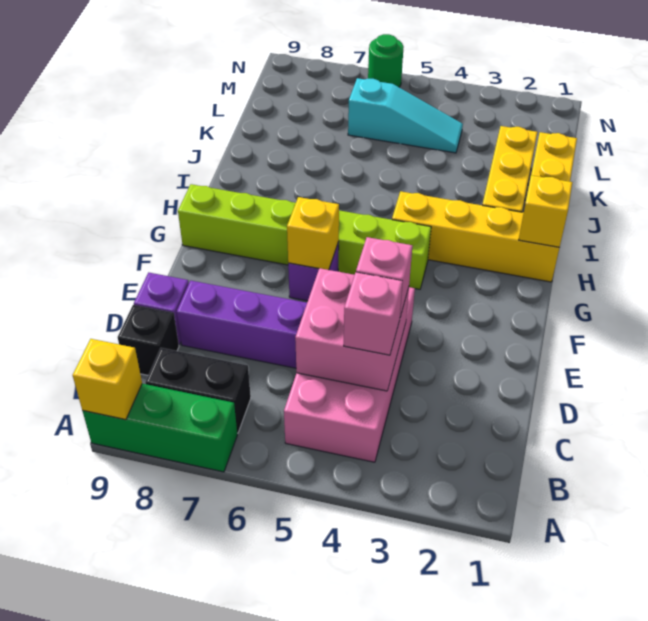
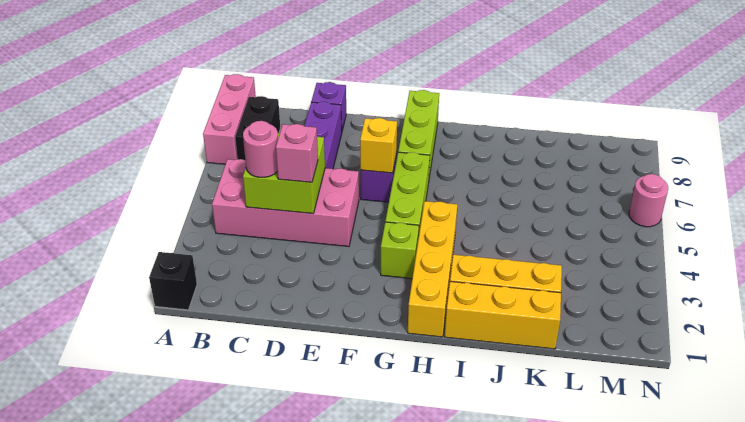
green 1x3 brick [83,384,237,472] -> pink 1x3 brick [203,74,256,164]
yellow 1x1 brick [73,339,142,420] -> none
pink 2x2 brick [295,268,409,391] -> lime 2x2 brick [243,133,325,213]
pink 1x1 brick [344,272,403,355] -> pink 1x1 round brick [243,121,278,177]
black 1x1 brick [118,305,179,375] -> black 1x1 brick moved to [149,252,197,310]
none -> lime 1x1 brick [381,222,419,279]
yellow 1x1 brick [519,175,573,247] -> none
cyan 1x3 slope [348,78,463,153] -> none
green 1x1 round brick [368,34,404,87] -> pink 1x1 round brick [629,174,668,227]

